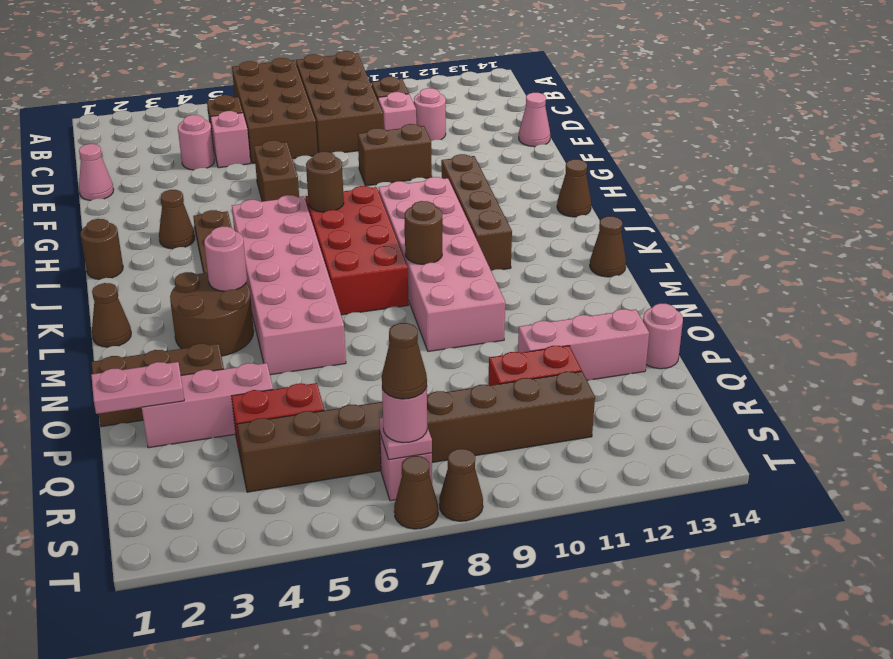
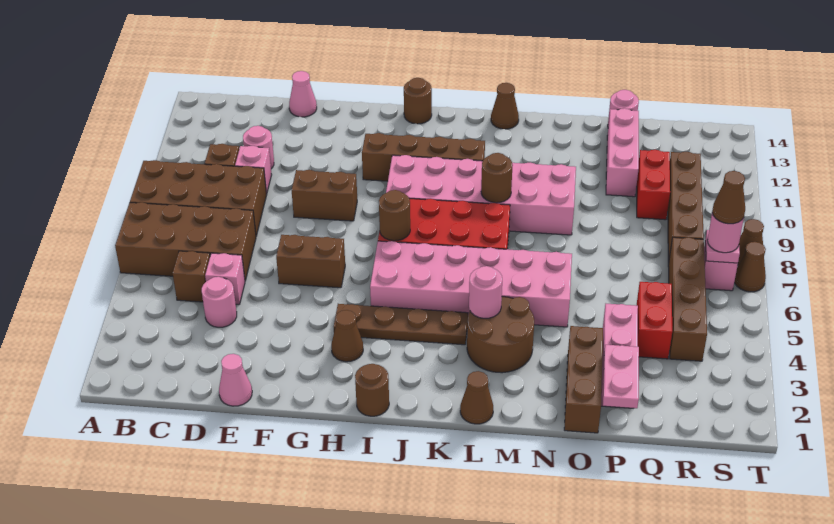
brown 1x2 brick [358,124,432,186] -> brown 1x2 brick turned to [292,170,357,221]
brown 1x1 cone [557,159,591,217] -> brown 1x1 round brick [404,78,432,124]

